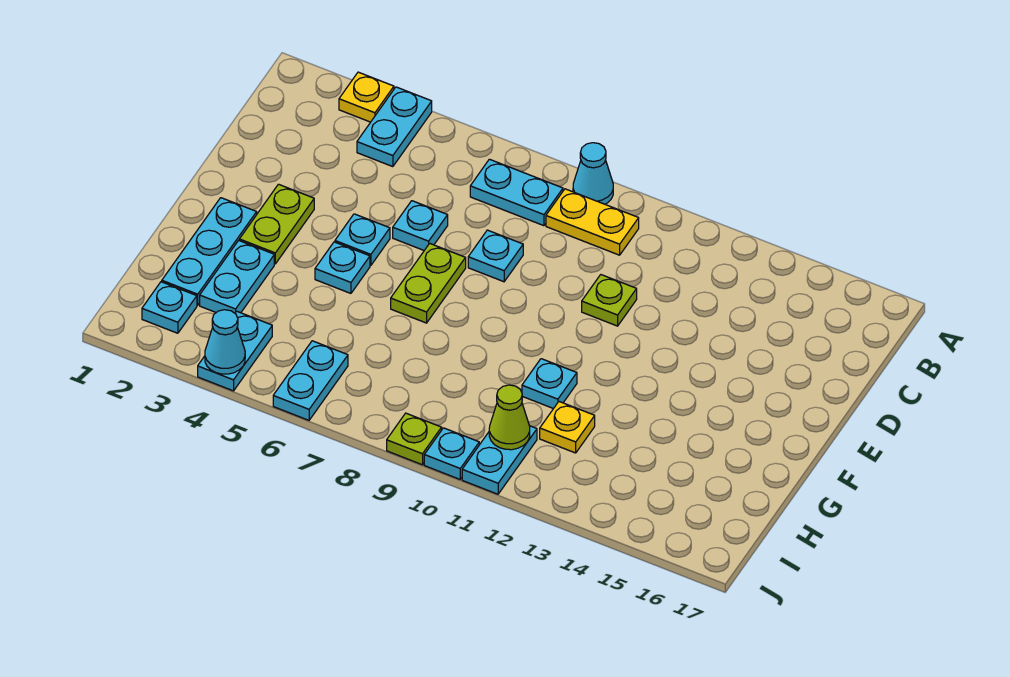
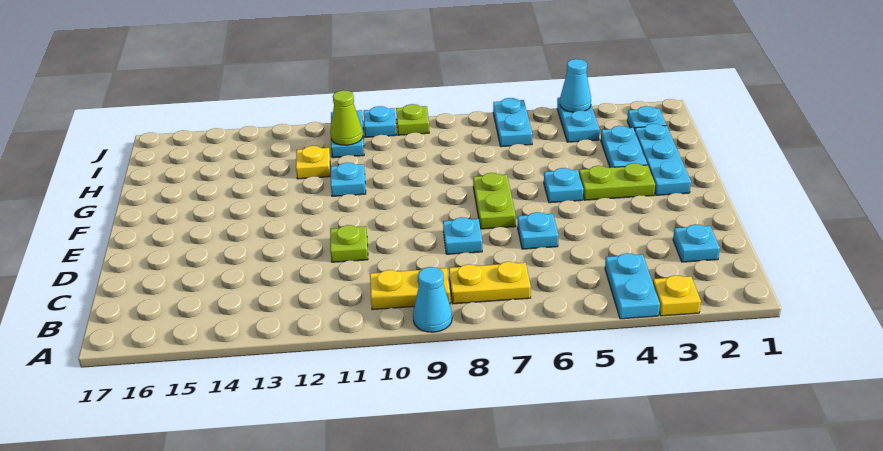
cyan 1x2 plate [470,159,563,226] -> yellow 1x2 plate [449,262,531,304]
lime 1x2 plate [239,184,314,264] -> lime 1x2 plate turned to [579,163,655,200]
cyan 1x1 plate [335,214,390,265] -> cyan 1x1 plate moved to [673,224,720,262]

